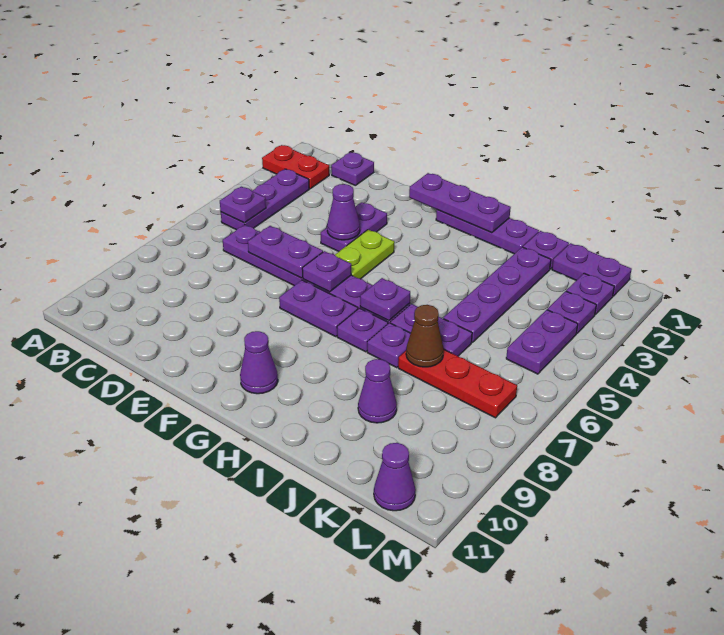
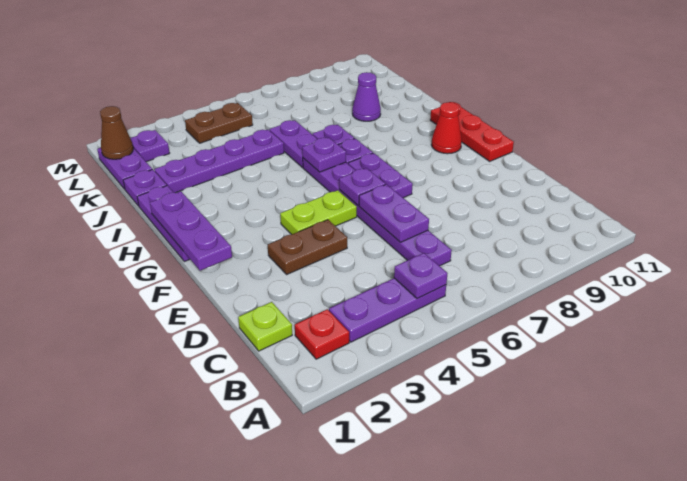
red 1x2 plate [262,145,329,189] -> red 1x1 plate [295,309,349,359]
purple 1x1 plate [331,152,374,186] -> lime 1x1 plate [238,302,292,351]
purple 1x2 plate [321,202,387,251] -> brown 1x2 plate [268,220,347,274]
purple 1x1 cone [327,184,360,240] -> none
purple 1x1 cone [240,331,278,394] -> red 1x1 cone [431,102,462,154]
red 1x3 plate [398,350,517,418] -> red 1x3 plate moved to [430,102,514,161]
brown 1x1 cone [406,305,444,367] -> brown 1x1 cone moved to [100,106,133,159]
purple 1x1 plate [547,291,596,334] -> none
purple 1x2 plate [506,310,578,374] -> brown 1x2 plate [185,103,253,143]
purple 1x1 cone [374,443,416,511] -> none

